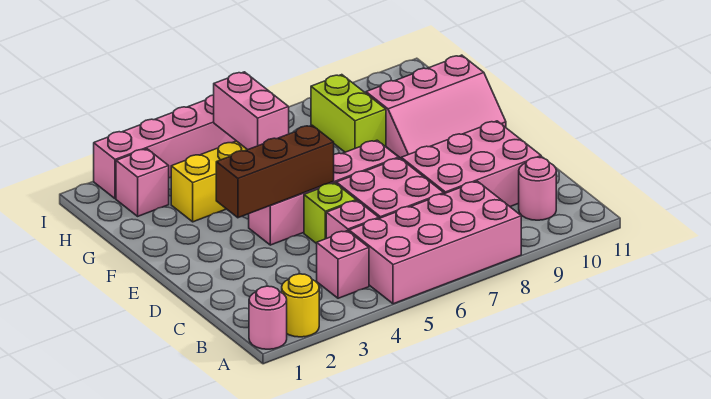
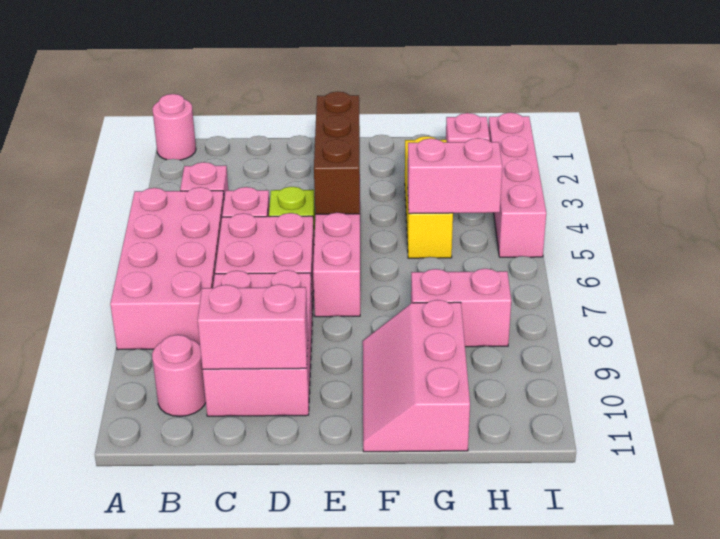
yellow 1x1 round brick [282,274,319,337] -> none
none -> pink 1x2 brick [198,284,308,369]
lime 1x2 brick [311,75,386,152] -> pink 1x2 brick [411,268,511,347]

